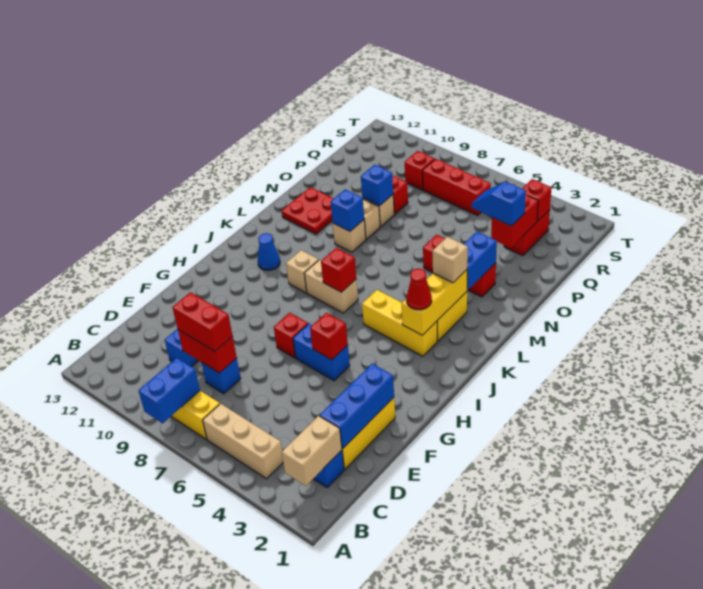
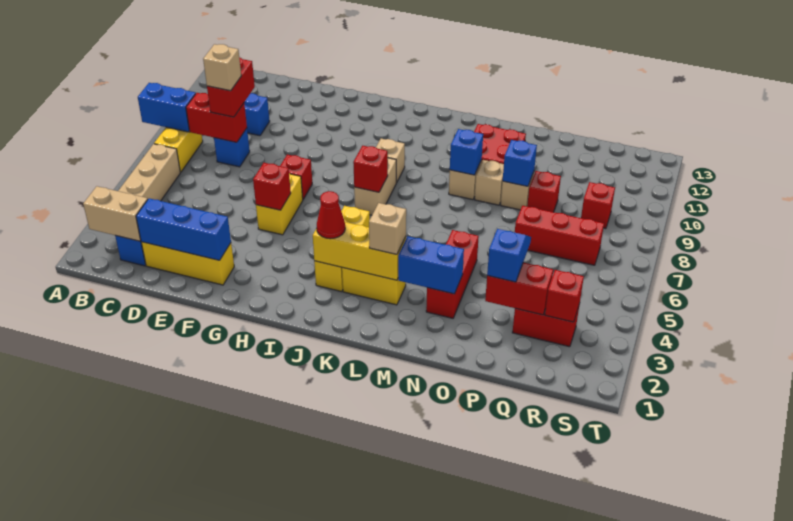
red 1x2 brick [178,330,237,373] -> red 1x2 brick turned to [186,93,247,142]
none -> tan 1x1 brick [203,44,241,91]
blue 1x2 brick [293,324,350,381] -> yellow 1x2 brick [256,173,303,235]
blue 1x1 cone [258,233,280,270] -> none
red 1x3 brick [423,159,491,215] -> red 1x3 brick turned to [515,206,604,265]

